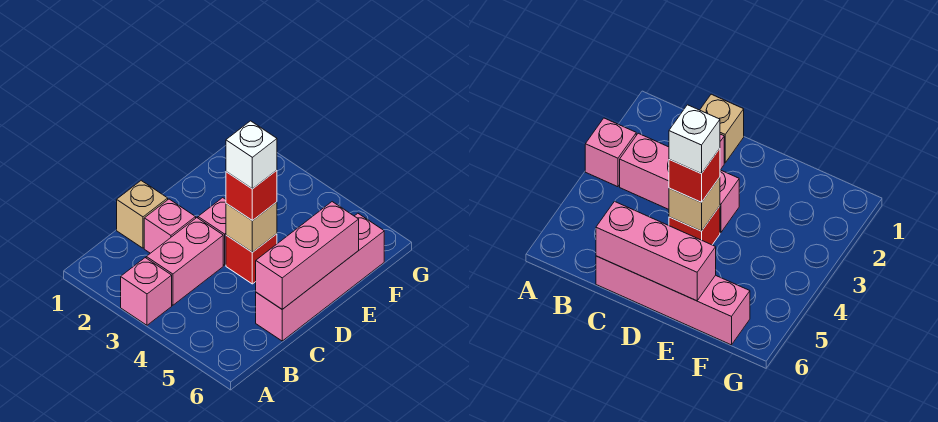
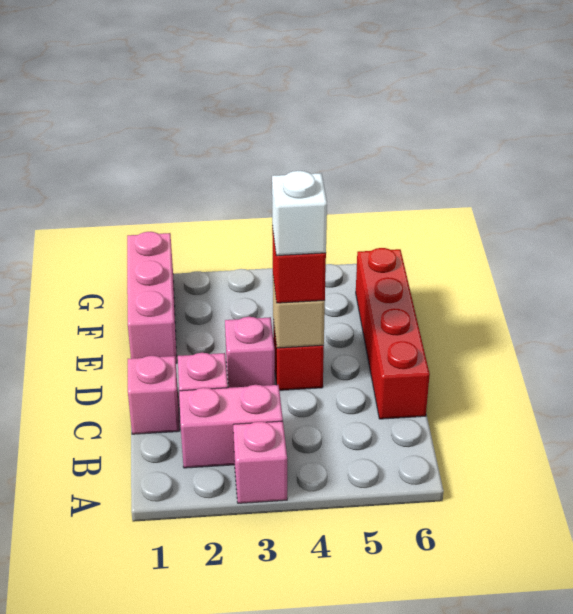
pink 1x2 brick [146,218,223,305] -> pink 1x2 brick turned to [179,385,283,468]
tan 1x1 brick [117,181,168,248] -> pink 1x1 brick [128,356,180,434]
pink 1x4 brick [256,213,384,341] -> red 1x4 brick [356,248,430,419]
pink 1x3 brick [256,202,359,309] -> pink 1x3 brick moved to [127,232,177,363]

